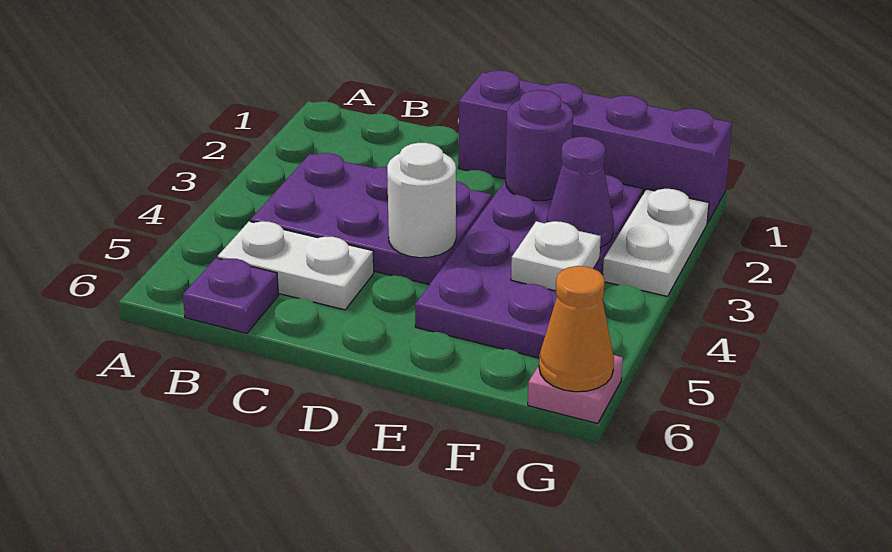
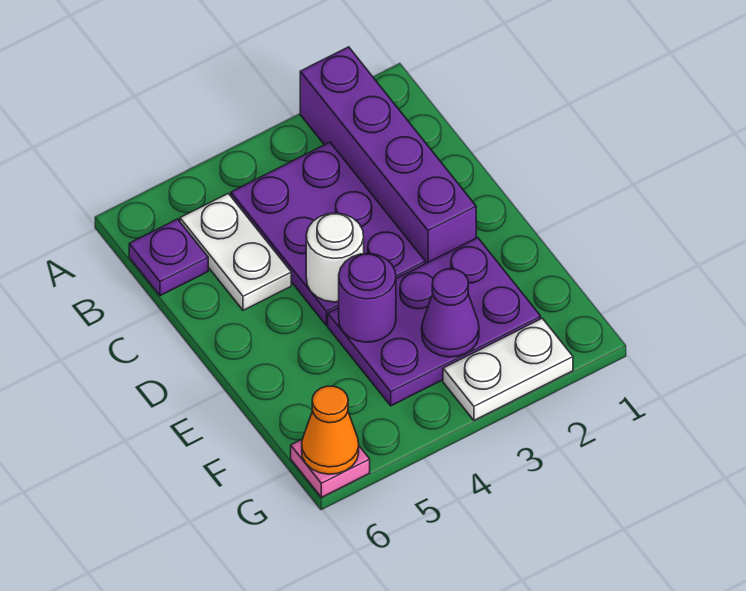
purple 1x4 brick [458,70,732,223] -> purple 1x4 brick moved to [300,47,476,264]
purple 2x4 plate [415,175,643,358] -> purple 2x3 plate [328,238,541,406]
purple 1x1 round brick [506,90,573,201] -> purple 1x1 round brick moved to [339,254,396,342]
white 1x1 plate [511,221,601,291] -> none

